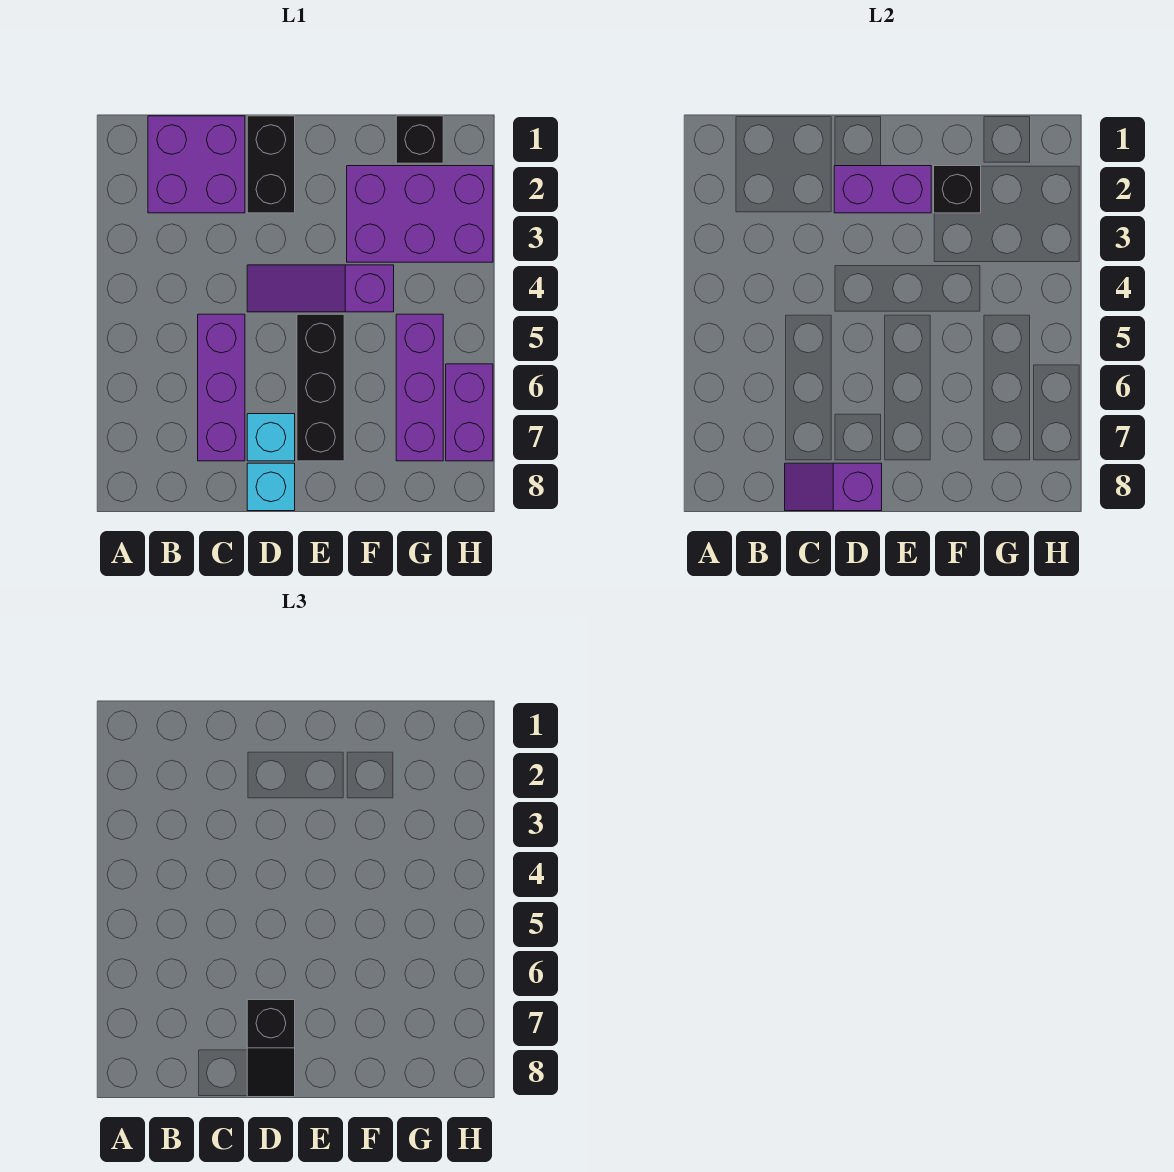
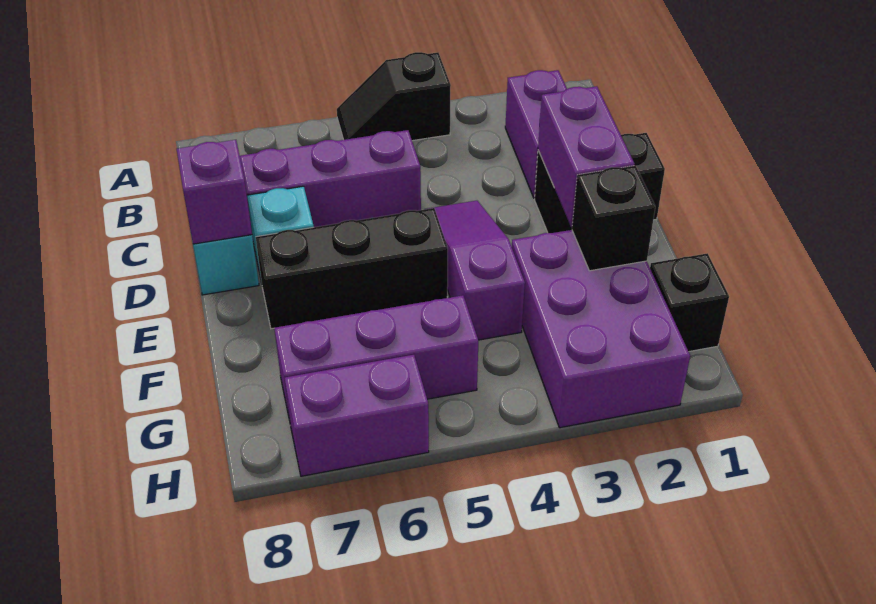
purple 2x2 brick [148,116,245,213] -> purple 1x2 brick [505,70,567,198]
black 1x2 slope [247,1000,295,1097] -> black 1x2 slope moved to [337,52,451,141]

